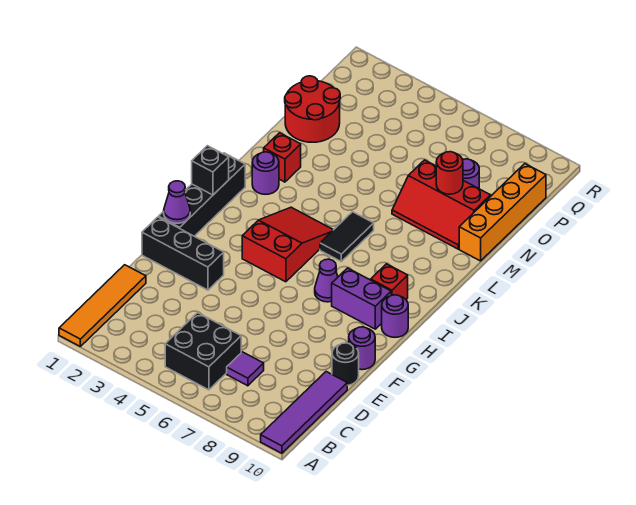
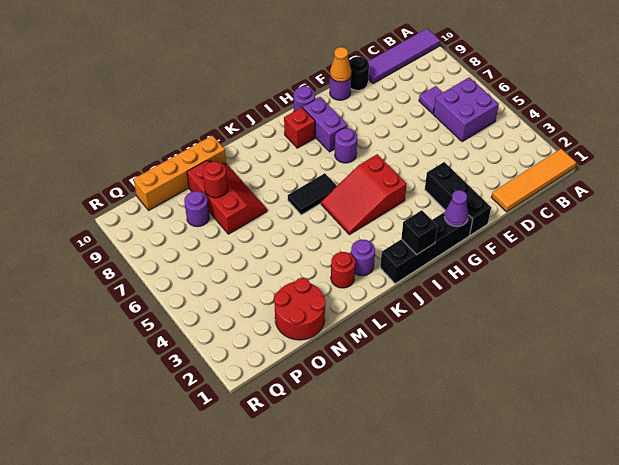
black 2x2 brick [165,313,241,390] -> purple 2x2 brick [433,77,499,142]
none -> orange 1x1 cone [330,47,351,82]
purple 1x1 cone [315,259,338,302] -> purple 1x1 round brick [335,128,357,163]
red 1x1 brick [264,133,301,182] -> red 1x1 round brick [331,252,355,288]

